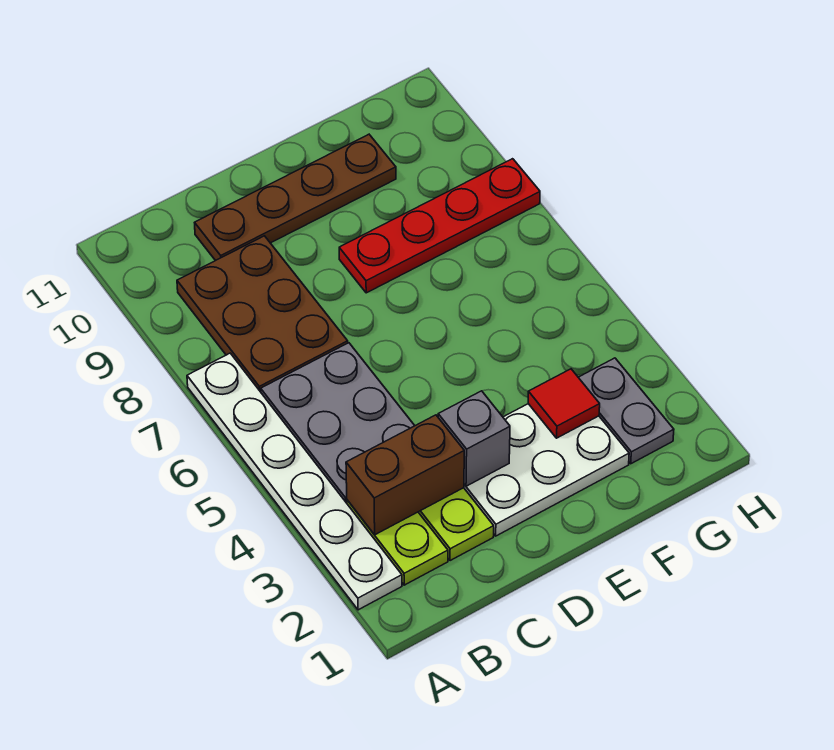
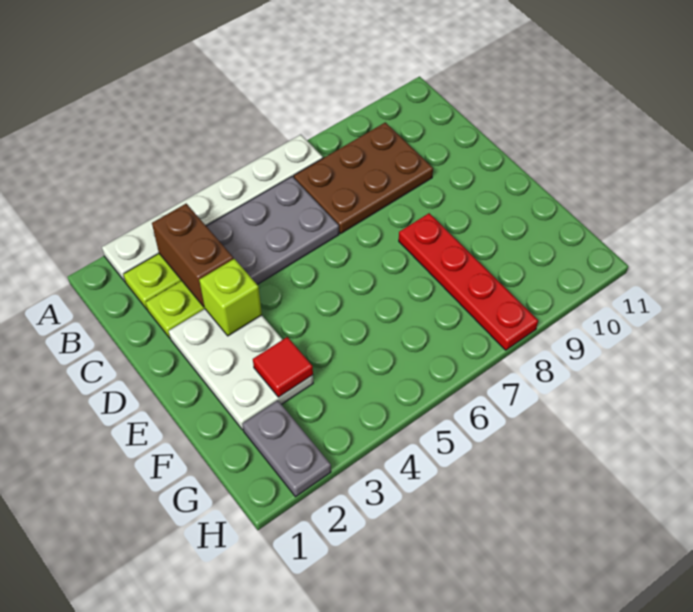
brown 1x4 plate [195,134,396,261] -> none
grey 1x1 brick [438,391,510,486] -> lime 1x1 brick [199,259,262,336]
grey 1x2 plate [578,358,674,464] -> grey 1x2 plate turned to [243,401,331,497]

